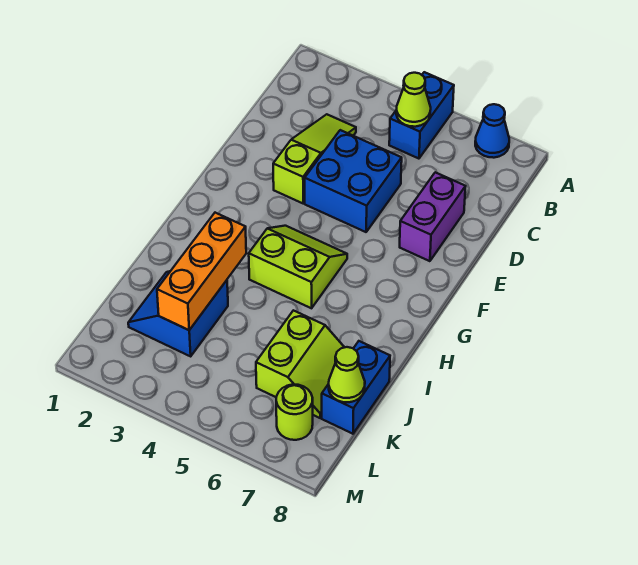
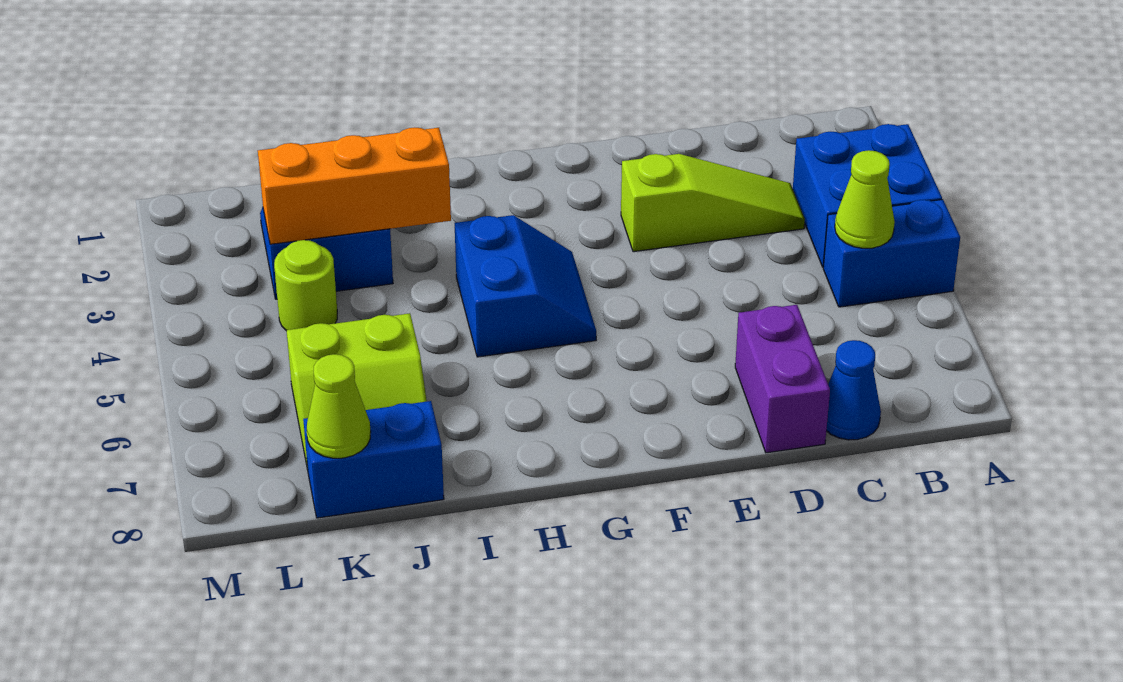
blue 1x1 cone [475,104,509,158] -> blue 1x1 cone moved to [826,340,881,440]
blue 2x2 brick [305,130,402,232] -> blue 2x2 brick moved to [793,124,942,267]
purple 1x2 brick [400,172,466,261] -> purple 1x2 brick turned to [735,305,830,453]
lime 2x2 slope [249,226,347,308] -> blue 2x2 slope [455,215,596,357]
lime 1x1 round brick [276,385,313,440] -> lime 1x1 round brick moved to [274,240,337,330]

